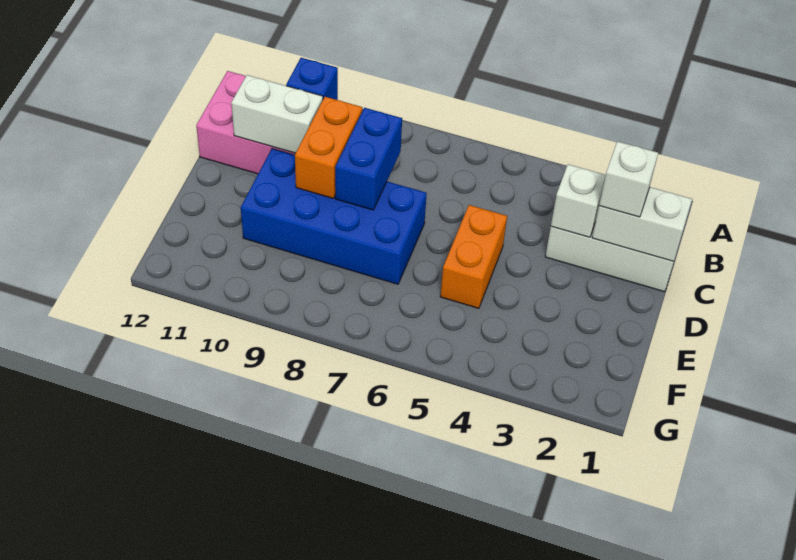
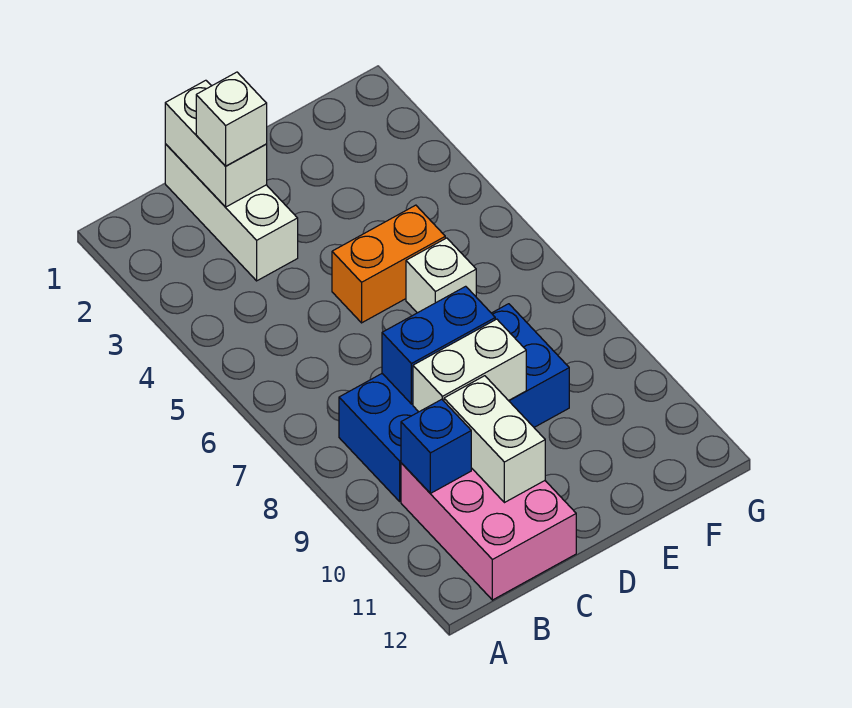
white 1x1 brick [551,164,606,237] -> white 1x1 brick moved to [406,238,476,313]
orange 1x2 brick [295,97,362,198] -> white 1x2 brick [413,319,526,412]
blue 2x4 brick [241,149,427,284] -> blue 2x4 brick turned to [339,304,569,501]

